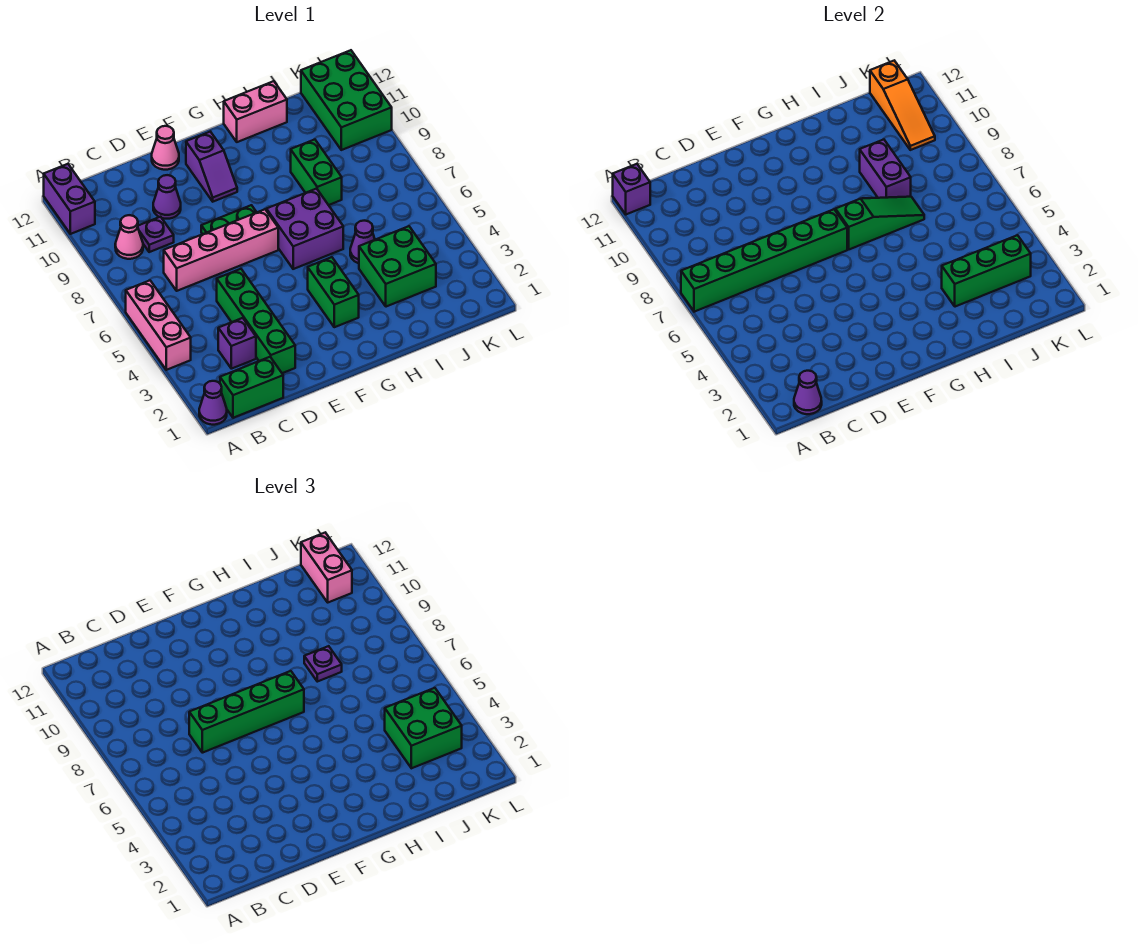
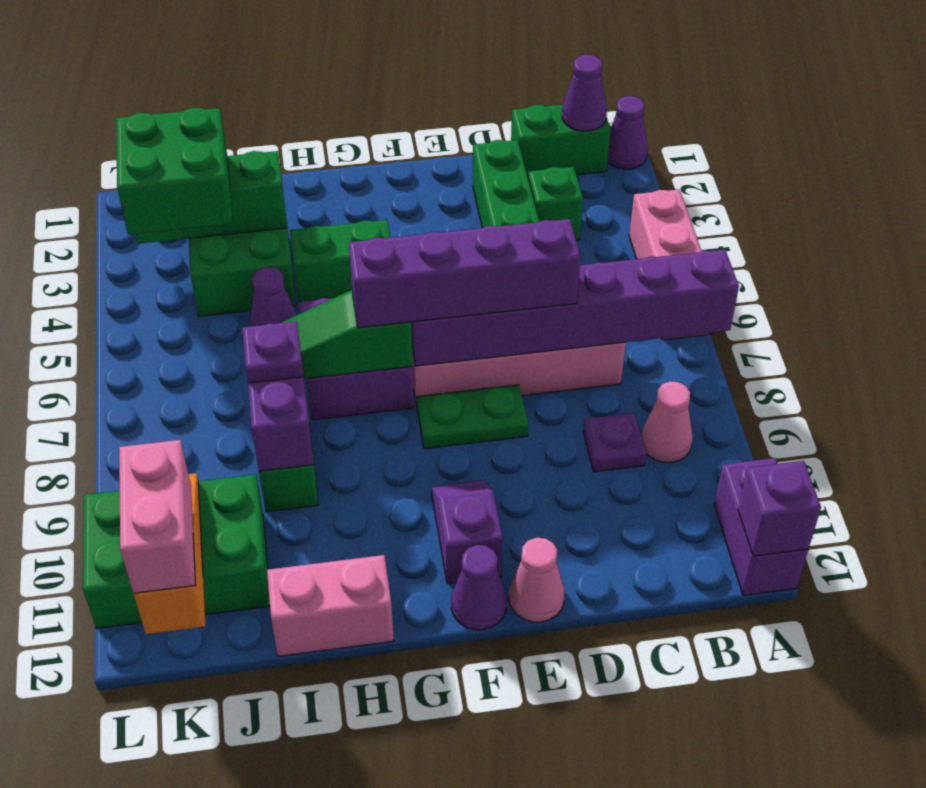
green 1x6 brick [681,209,847,312] -> purple 1x6 brick [411,250,739,366]
purple 1x1 brick [218,318,256,369] -> green 1x1 brick [528,167,583,240]
green 1x4 brick [189,671,304,753] -> purple 1x4 brick [349,219,581,328]
purple 1x1 cone [153,175,181,219] -> purple 1x1 cone moved to [451,545,507,630]
green 1x2 brick [308,257,359,327] -> green 1x2 brick turned to [290,220,390,302]
green 2x3 brick [301,50,392,150] -> green 2x3 brick turned to [83,474,270,628]

